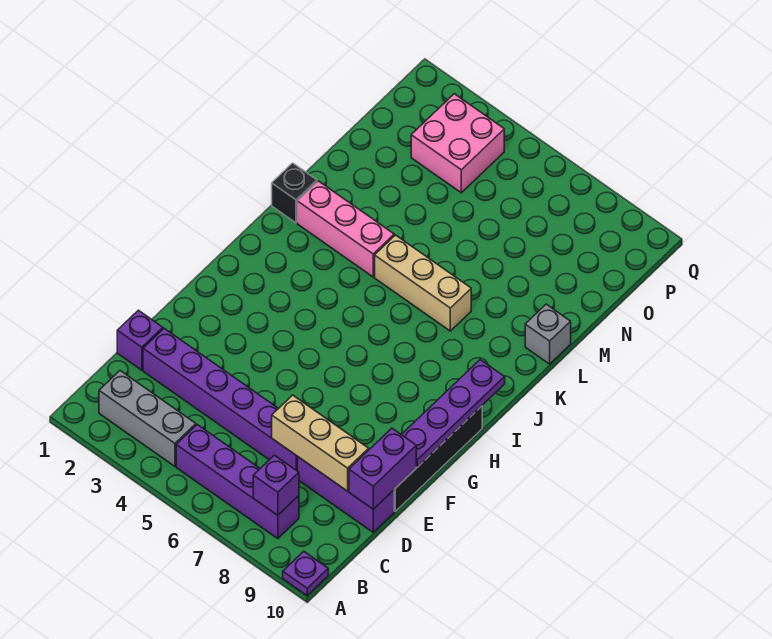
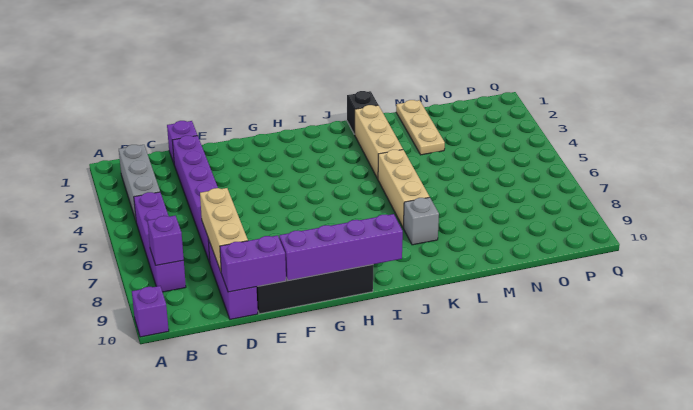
purple 1x1 plate [283,551,328,596] -> purple 1x1 brick [132,286,169,337]
purple 1x4 plate [401,360,505,467] -> purple 1x4 brick [279,214,403,281]
pink 1x3 brick [297,181,394,277] -> tan 1x3 brick [355,105,403,179]
grey 1x1 brick [525,304,571,364] -> grey 1x1 brick moved to [403,197,439,245]
none -> tan 1x3 plate [396,100,445,155]
pink 2x2 brick [411,94,504,193] -> none

